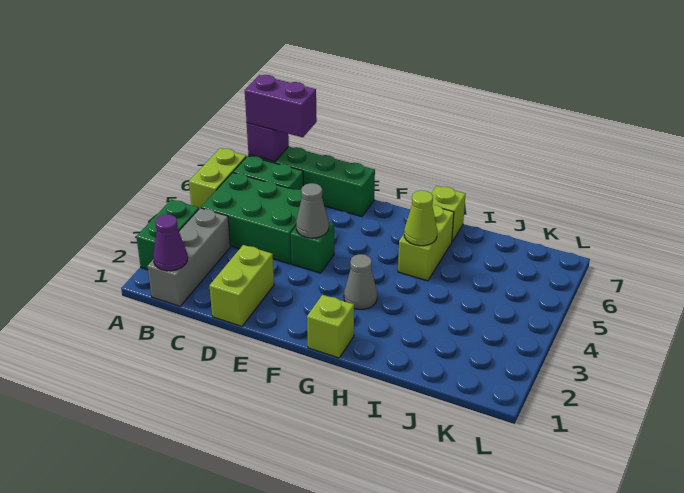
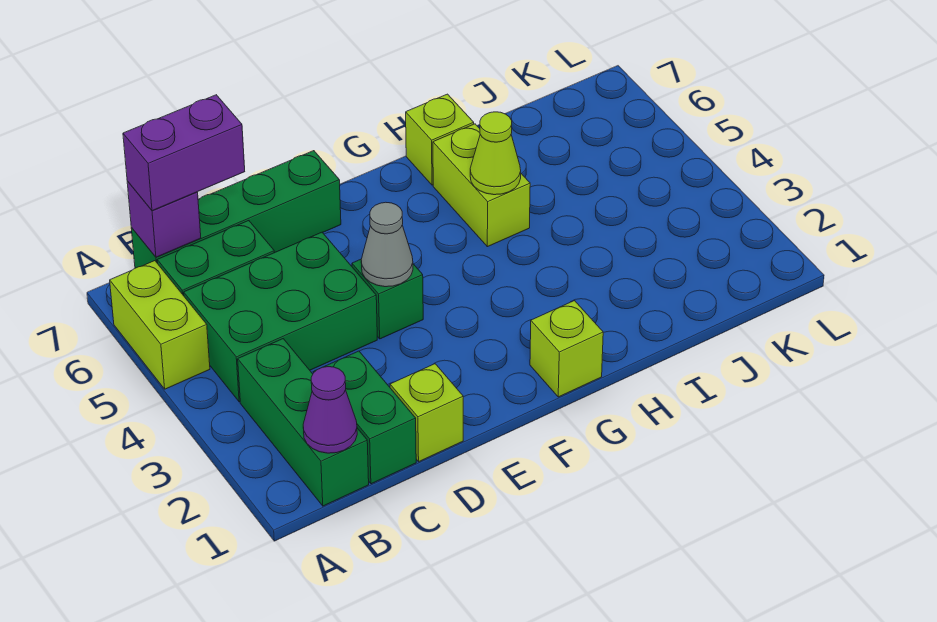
green 1x2 brick [136,200,199,270] -> green 1x2 brick moved to [314,351,416,484]
grey 1x3 brick [148,208,230,306] -> green 1x3 brick [238,339,369,506]
lime 1x2 brick [210,245,274,326] -> lime 1x1 brick [390,364,463,462]
grey 1x1 cone [344,254,377,309] -> none

